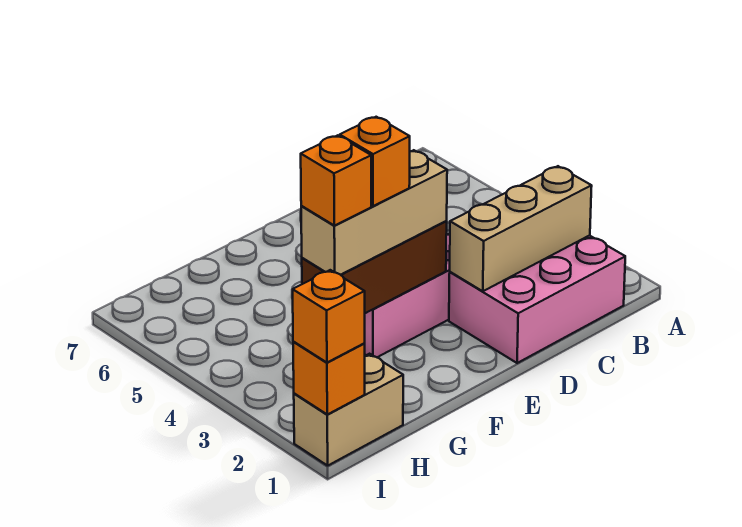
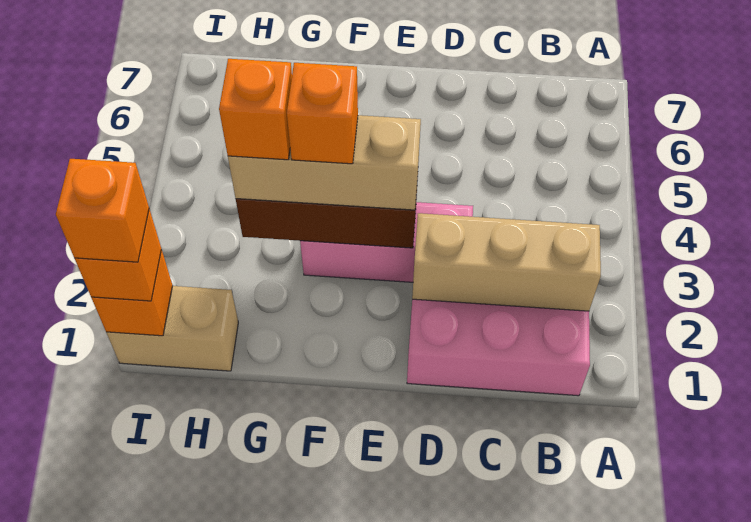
none -> orange 1x1 brick [56,159,149,262]

